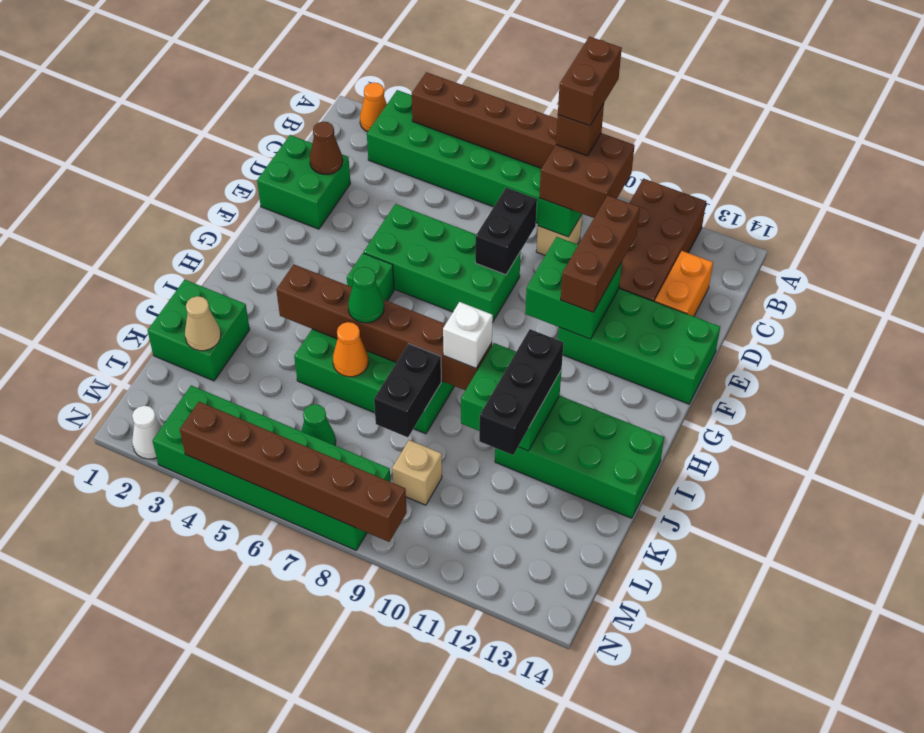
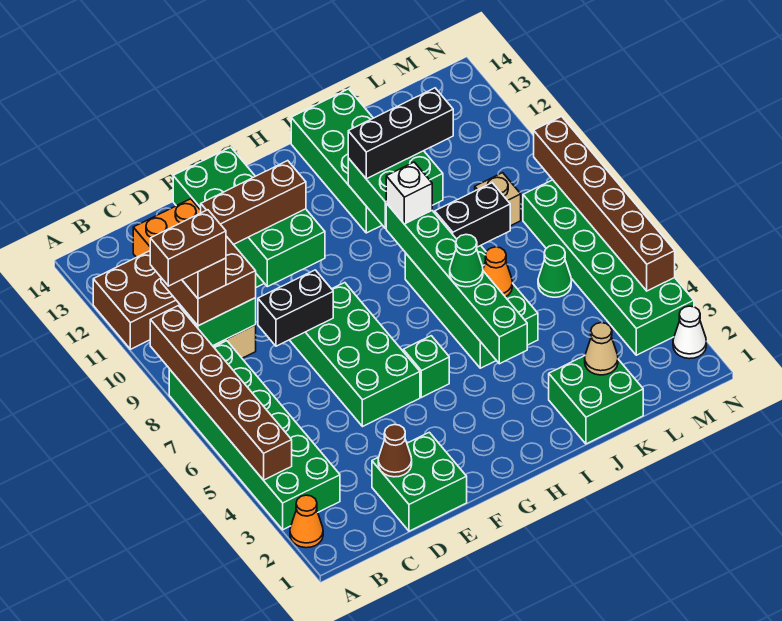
brown 1x6 brick [276,264,492,390] -> green 1x6 brick [386,203,527,364]

